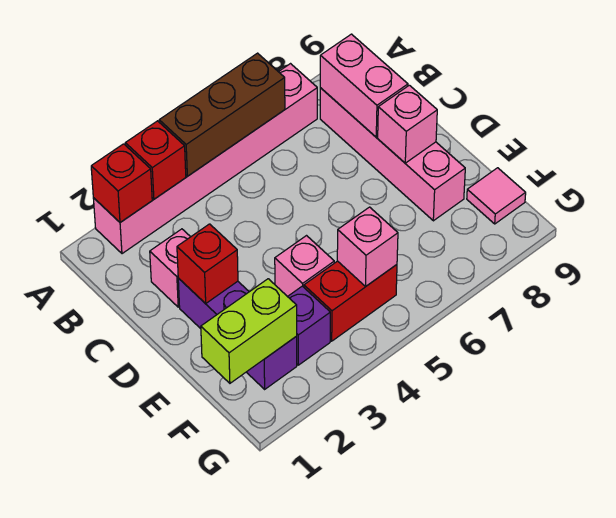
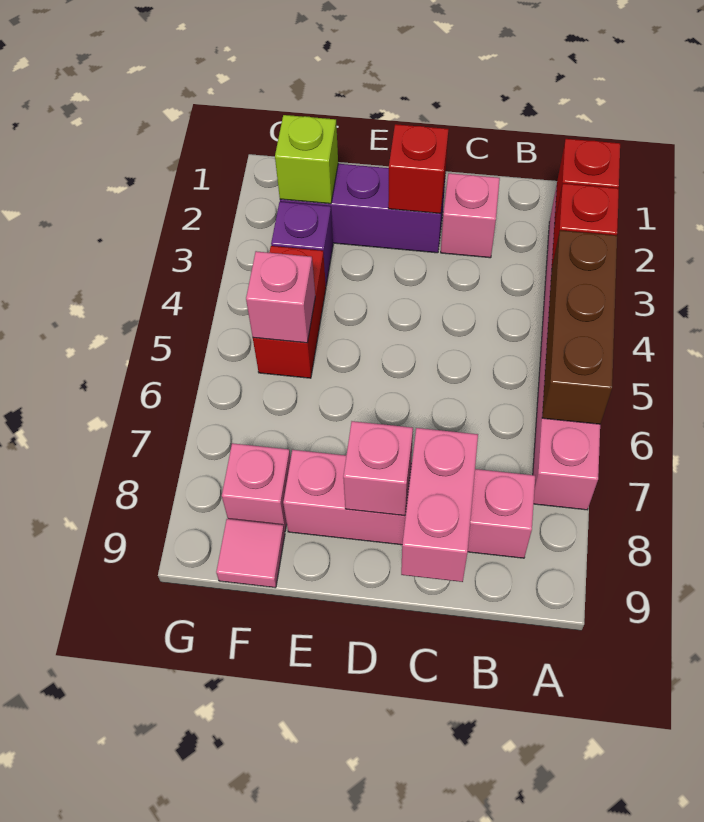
pink 1x2 brick [320,34,408,137] -> pink 1x2 brick turned to [401,428,478,582]
pink 1x1 brick [275,236,334,297] -> pink 1x1 brick moved to [222,443,291,532]
lime 1x2 brick [201,279,297,383] -> lime 1x1 brick [275,115,338,204]

